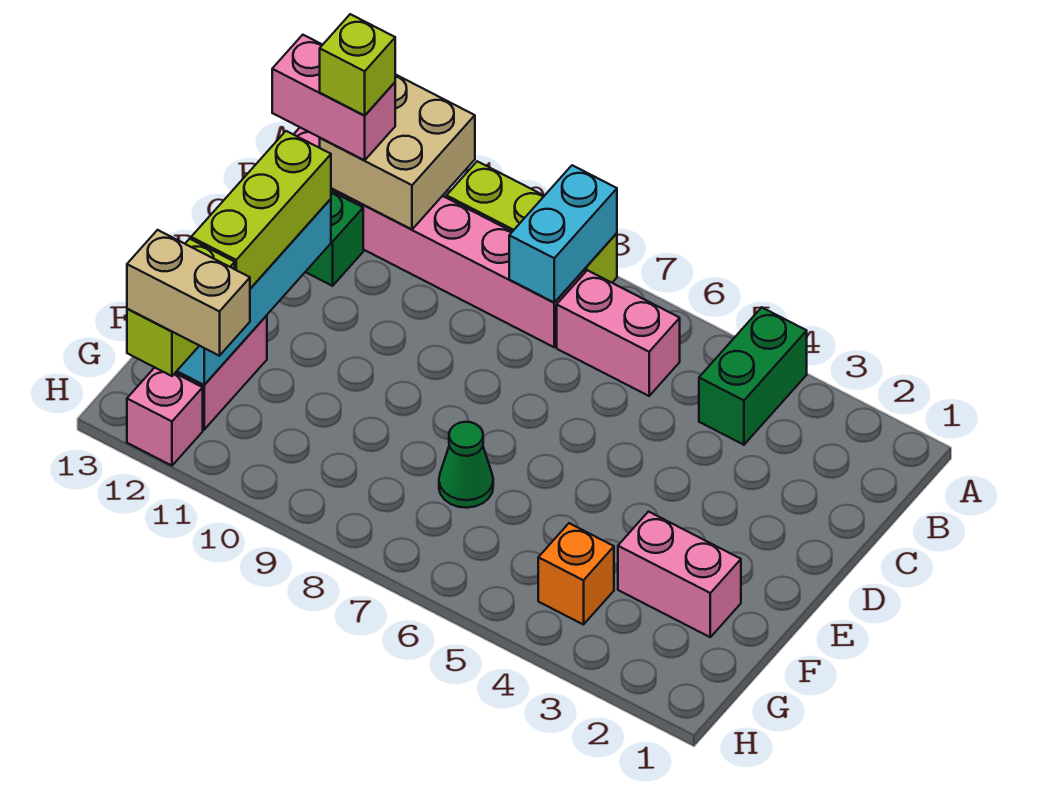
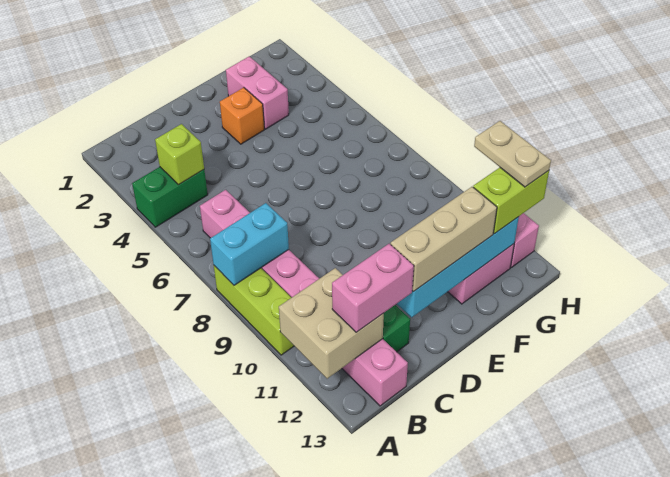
pink 1x2 brick [272,35,395,160] -> pink 1x2 brick turned to [332,244,414,332]
lime 1x1 brick [320,14,395,115] -> lime 1x1 brick moved to [155,124,204,185]
lime 1x3 brick [191,131,331,289] -> tan 1x3 brick [390,187,497,292]
green 1x1 cone [439,422,493,508] -> none
orange 1x1 brick [538,523,614,625] -> orange 1x1 brick moved to [220,88,264,144]
tan 1x2 brick [127,230,250,356] -> tan 1x2 plate [474,121,551,187]

